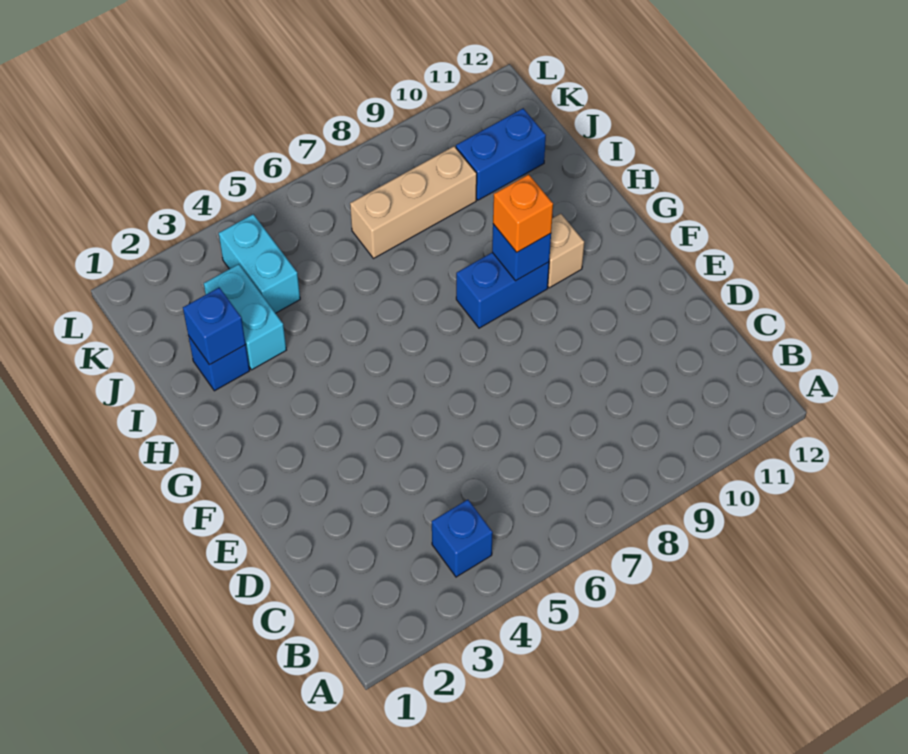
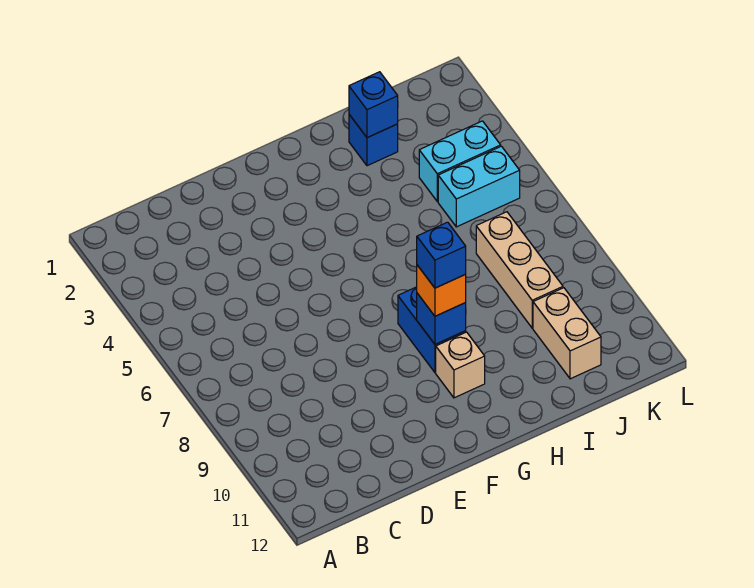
blue 1x1 brick [432,500,493,577] -> blue 1x1 brick moved to [417,222,466,288]
cyan 1x2 brick [204,264,286,370] -> cyan 1x2 brick moved to [438,146,520,227]
blue 1x2 brick [456,108,546,200] -> tan 1x2 brick [533,288,601,379]

